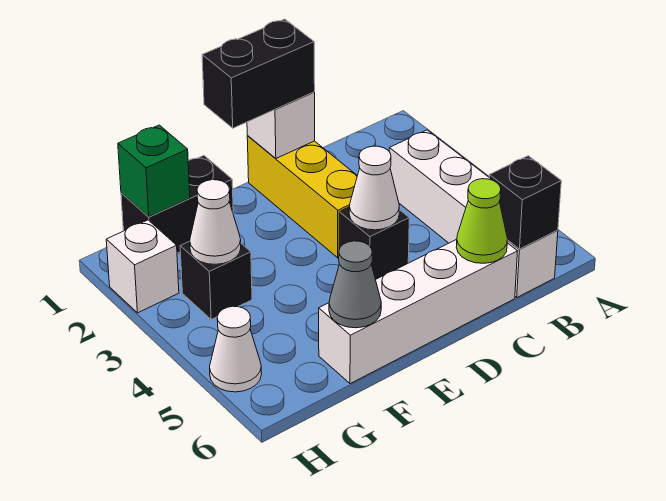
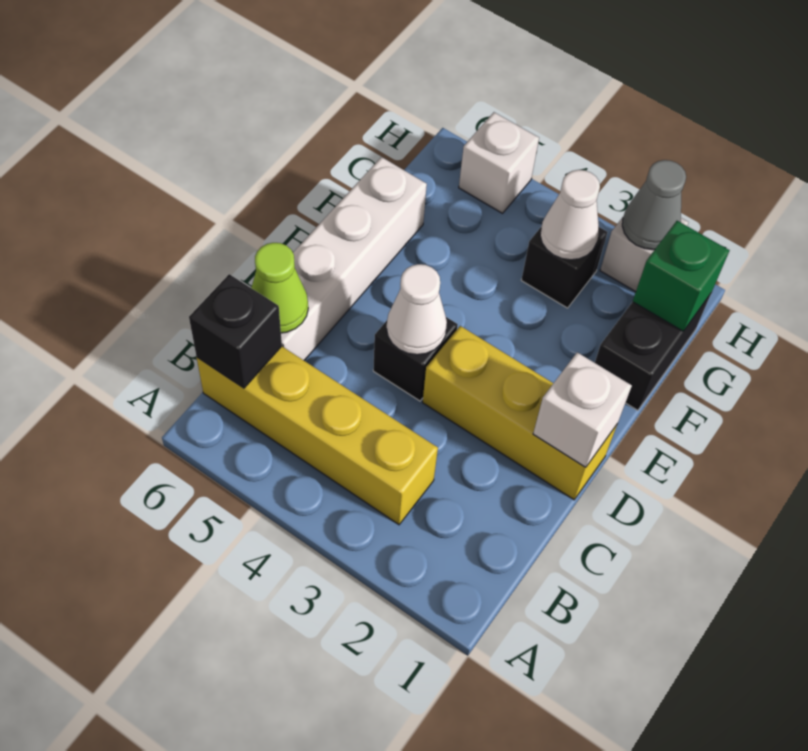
white 1x4 brick [389,130,558,297] -> yellow 1x4 brick [197,346,438,525]
black 1x2 brick [202,19,315,128] -> none
grey 1x1 cone [329,241,381,328] -> grey 1x1 cone moved to [622,160,686,250]
white 1x1 cone [210,306,262,392] -> white 1x1 brick [459,112,539,213]

